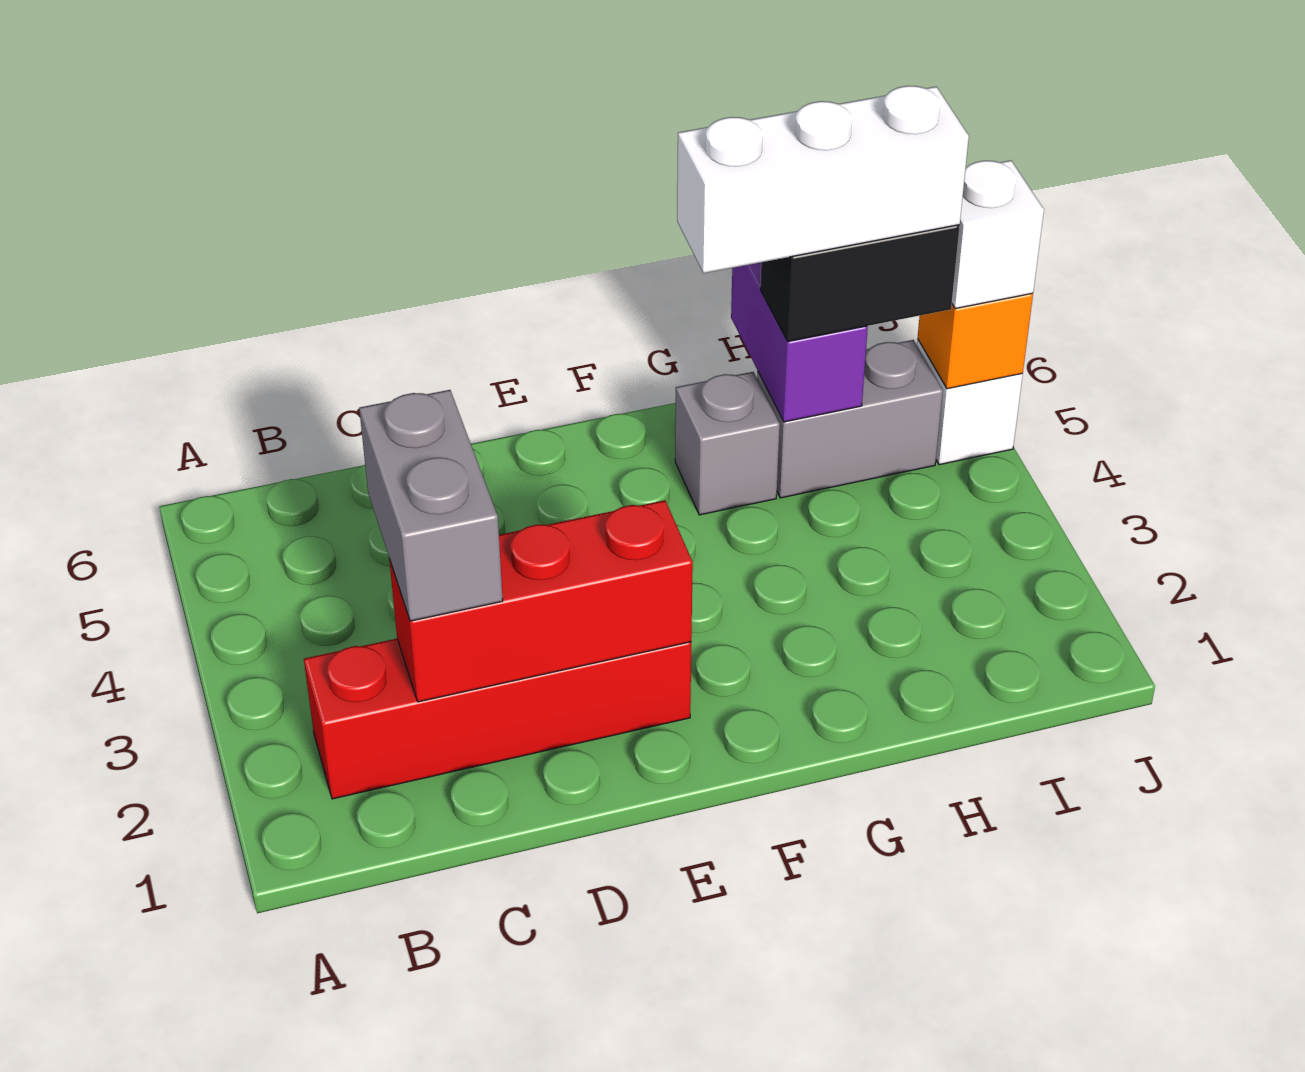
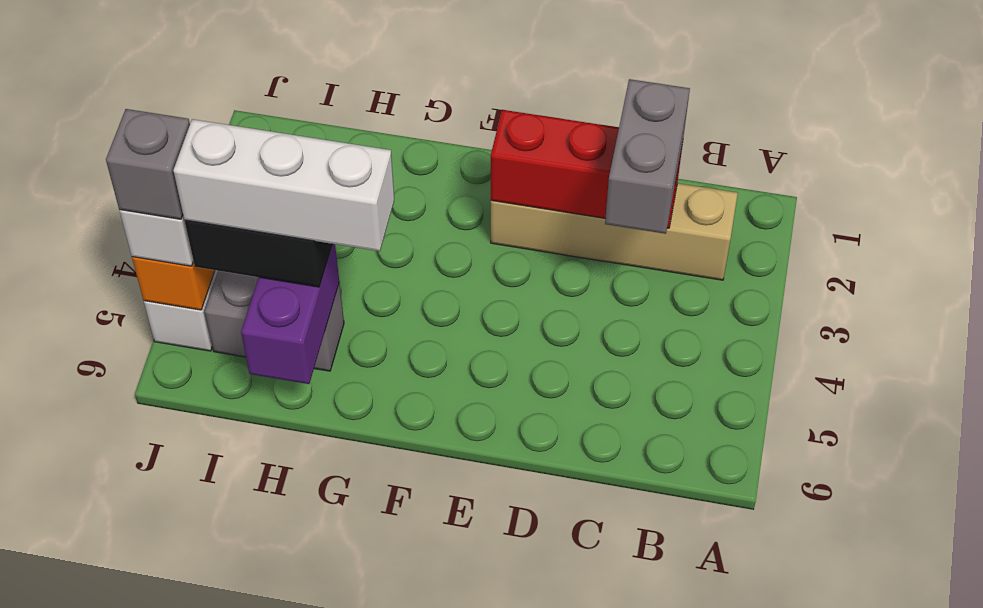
red 1x4 brick [304,639,691,799] -> tan 1x4 brick [491,183,738,280]
grey 1x1 brick [675,372,780,515] -> grey 1x1 brick moved to [106,109,190,219]

